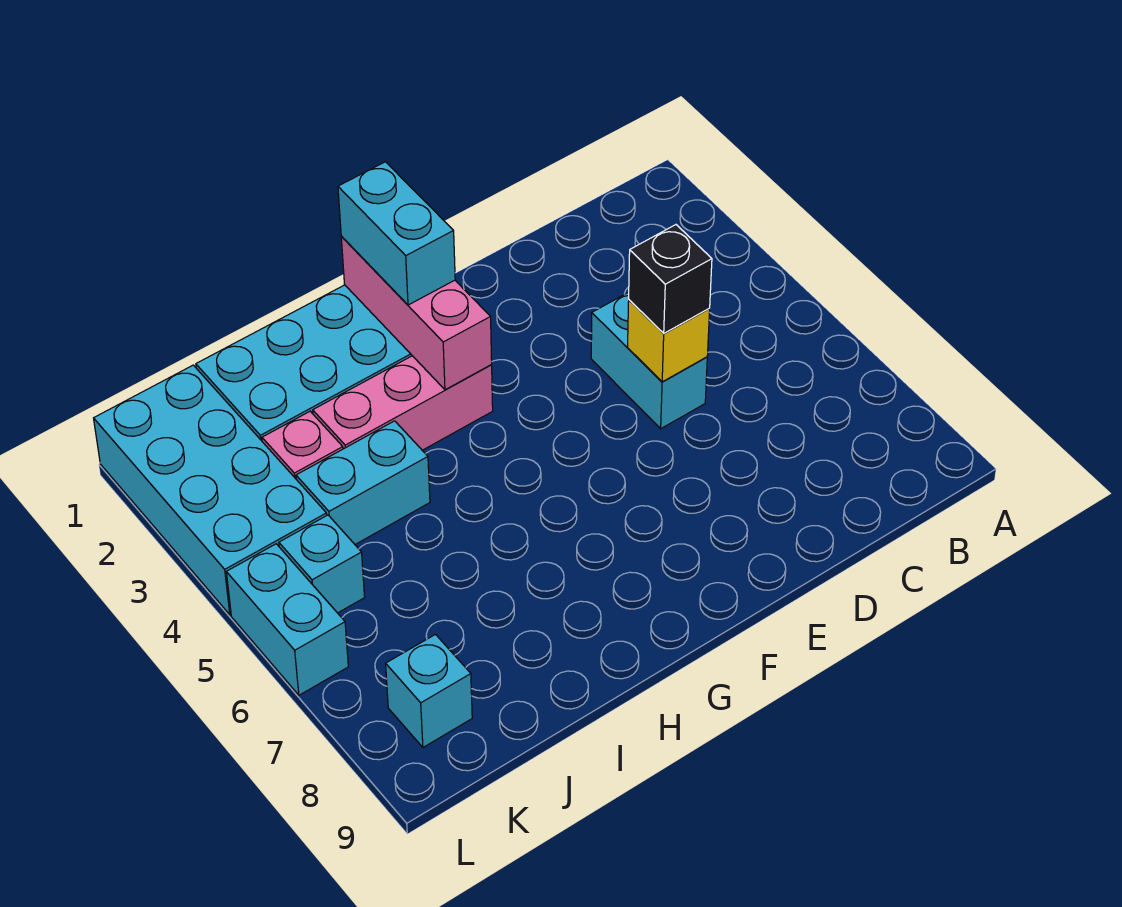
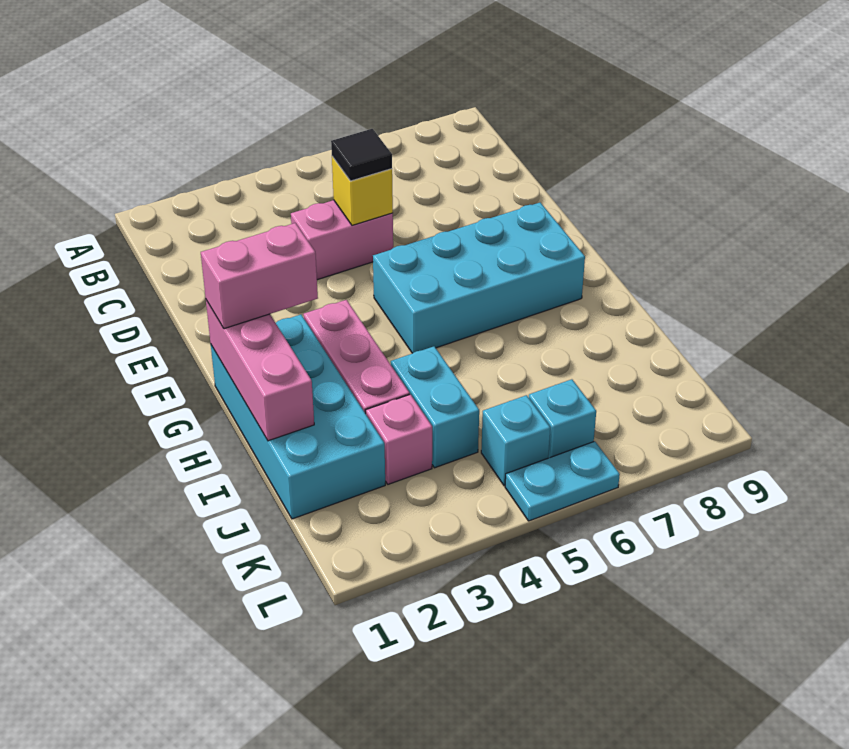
cyan 1x2 brick [591,292,707,429] -> pink 1x2 brick [291,200,393,280]
black 1x1 brick [629,225,712,333] -> black 1x1 tile [331,129,392,181]
pink 1x3 brick [341,237,492,390] -> pink 1x3 brick turned to [206,300,314,441]
cyan 1x2 brick [338,162,455,305] -> pink 1x2 brick [201,223,318,329]
cyan 2x4 brick [94,365,327,615] -> cyan 2x4 brick moved to [373,203,585,353]
cyan 1x1 brick [386,634,472,747] -> cyan 1x1 brick moved to [529,379,596,458]
cyan 1x2 brick [226,544,348,695] -> cyan 1x2 plate [505,441,620,521]

